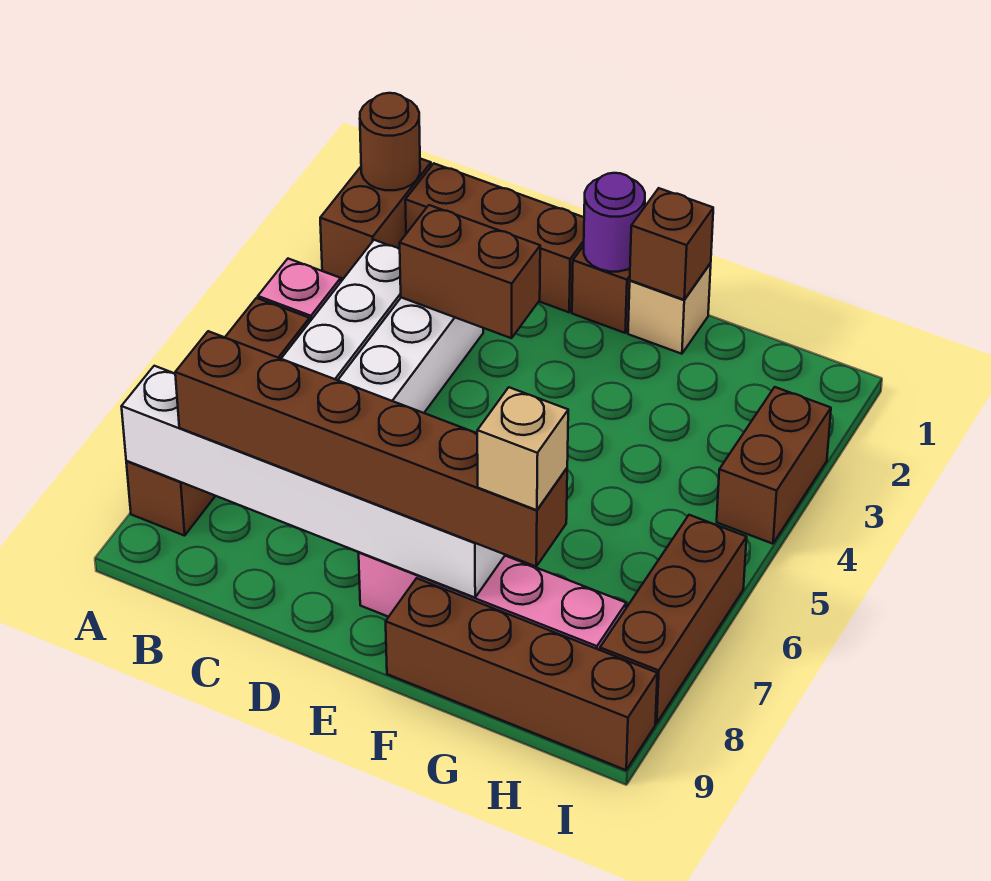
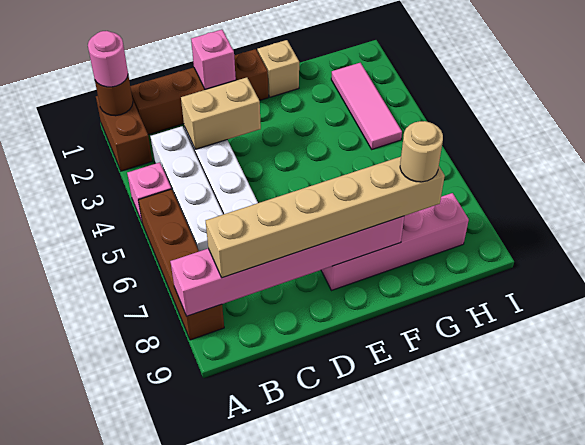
none -> pink 1x1 round brick [88,31,128,87]
white 1x6 brick [121,366,505,598] -> pink 1x6 brick [170,216,404,316]
brown 1x6 brick [175,331,567,566] -> tan 1x6 brick [206,157,445,278]
brown 1x2 brick [400,205,540,338] -> tan 1x2 brick [181,77,261,149]
none -> pink 1x1 brick [191,30,236,89]
purple 1x1 round brick [584,173,645,272] -> none
brown 1x1 brick [630,188,713,300] -> none
brown 1x4 brick [386,578,657,770] -> none
tan 1x1 brick [477,387,568,510] -> tan 1x1 round brick [400,121,443,182]
none -> pink 1x3 tile [331,63,402,149]
brown 1x2 brick [717,387,831,544] -> none
brown 1x3 brick [600,515,747,723] -> none

